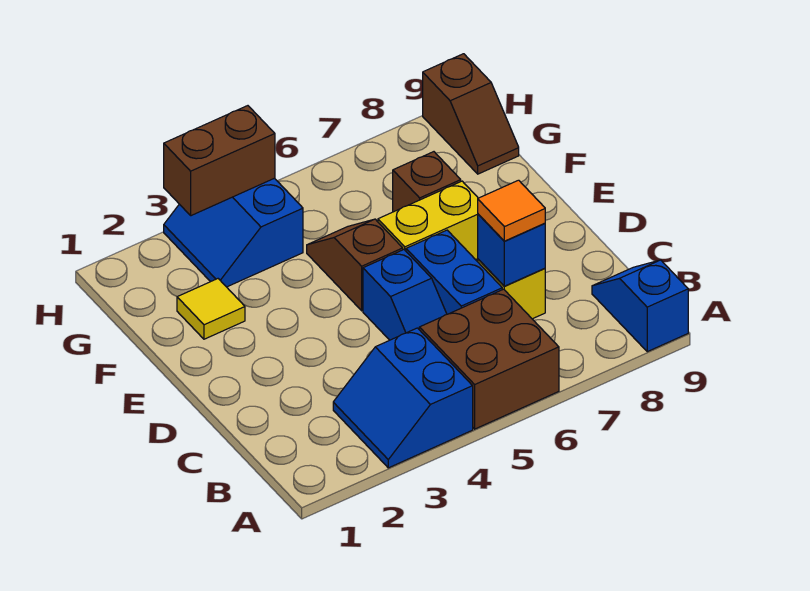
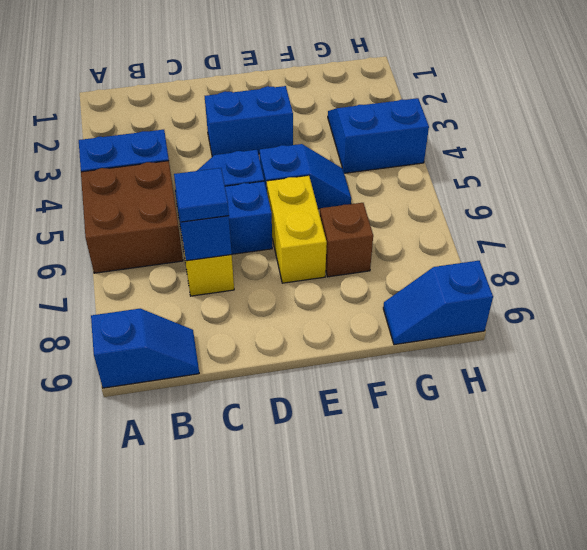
orange 1x1 tile [478,180,545,241] -> blue 1x1 tile [174,168,229,222]
none -> blue 1x2 brick [205,86,293,157]
brown 1x2 slope [307,219,403,311] -> blue 1x2 slope [260,144,351,209]
yellow 1x1 tile [177,279,245,339] -> none
brown 1x2 slope [423,54,519,174] -> blue 1x2 slope [383,261,493,345]
brown 1x2 brick [164,106,275,216] -> none

